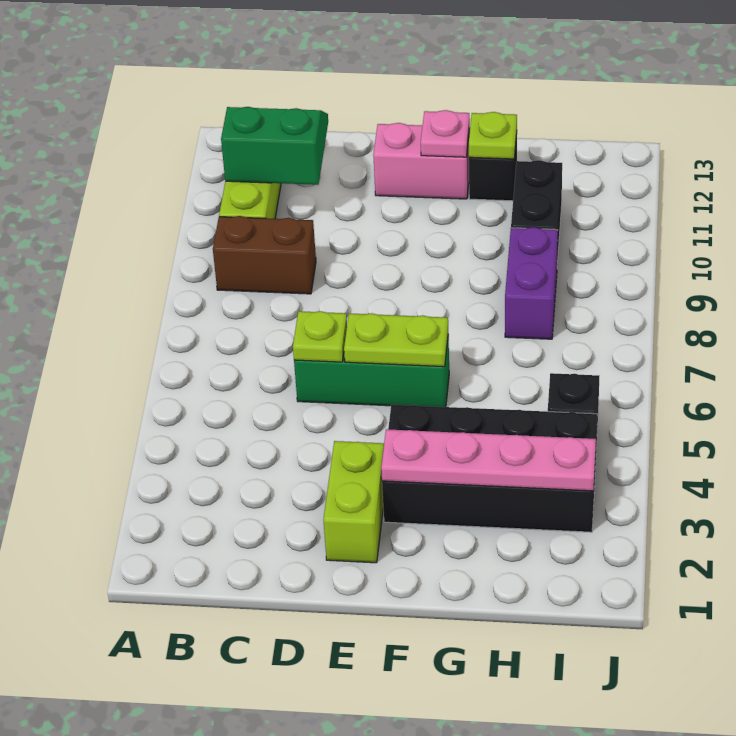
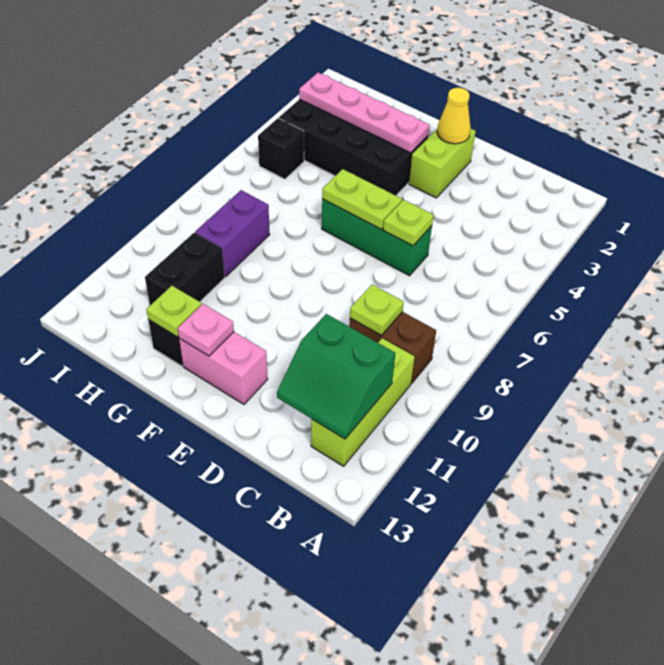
none -> lime 1x1 plate [350,285,404,335]
none -> yellow 1x1 cone [437,88,471,144]

